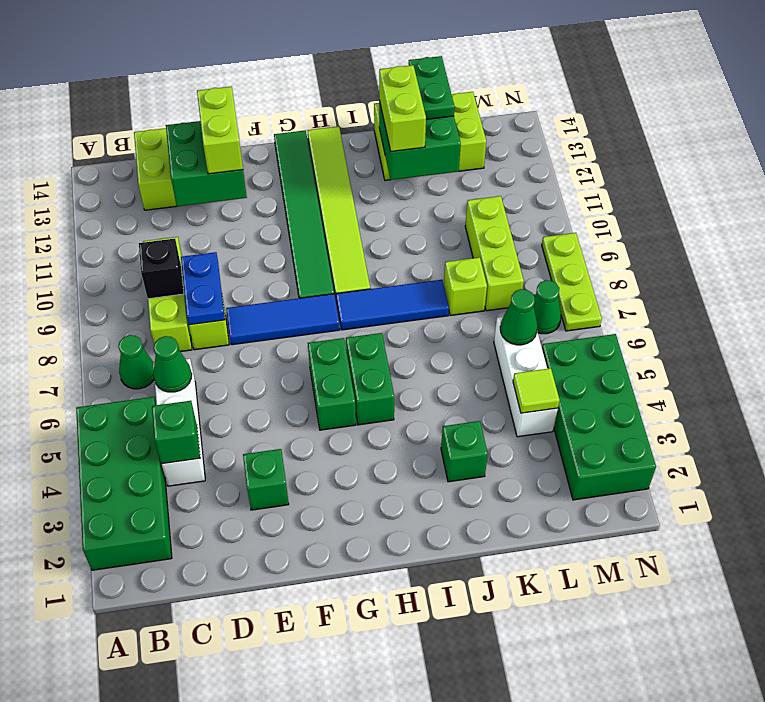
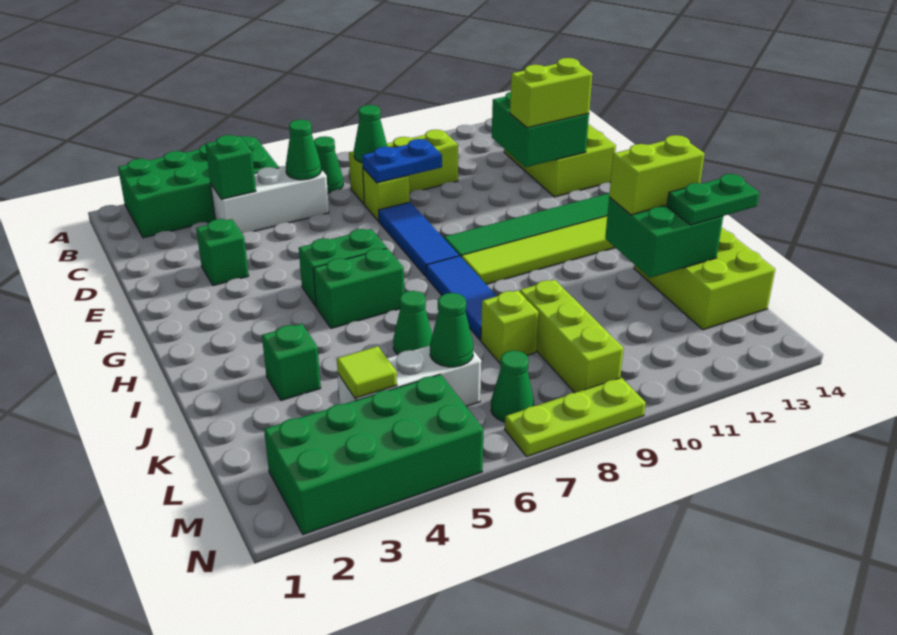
none -> green 1x1 cone [354,105,388,163]
black 1x1 brick [139,239,184,299] -> none
none -> green 1x1 cone [393,291,432,354]
lime 1x3 brick [465,196,524,311] -> lime 1x3 brick turned to [520,280,624,393]

